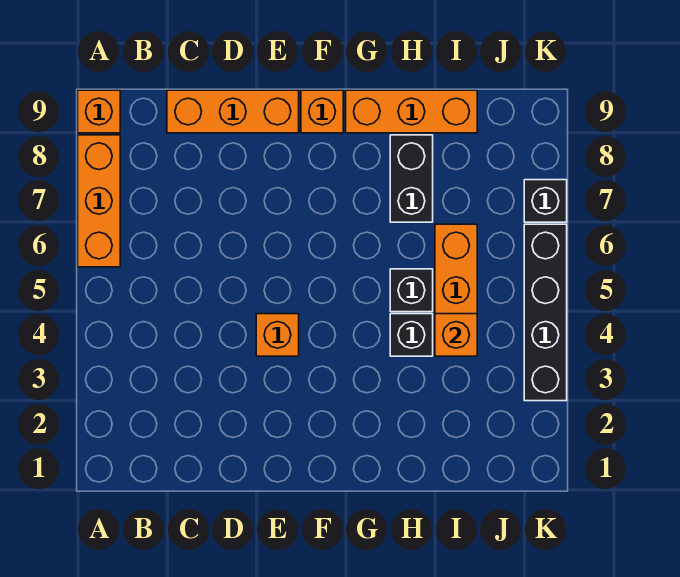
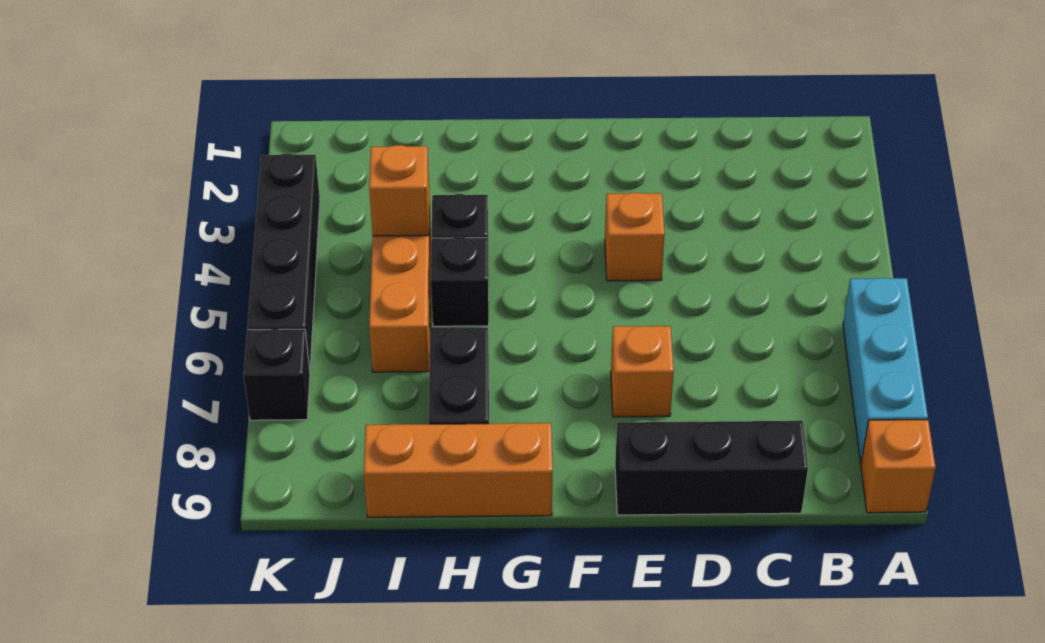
orange 1x3 brick [78,135,120,267] -> cyan 1x3 brick [843,278,928,463]
orange 1x3 brick [167,90,299,133] -> black 1x3 brick [615,421,808,515]
orange 1x1 brick [301,90,343,133] -> orange 1x1 brick moved to [611,326,674,417]

